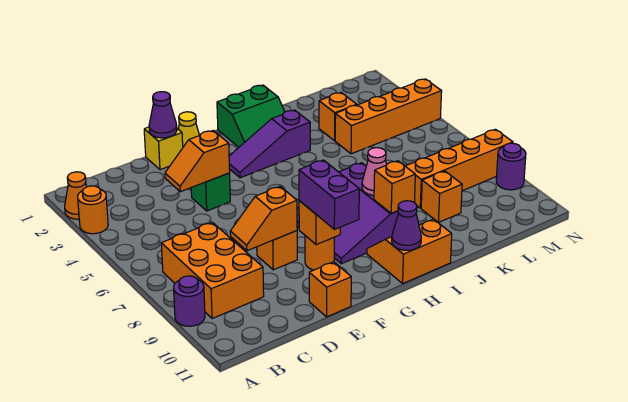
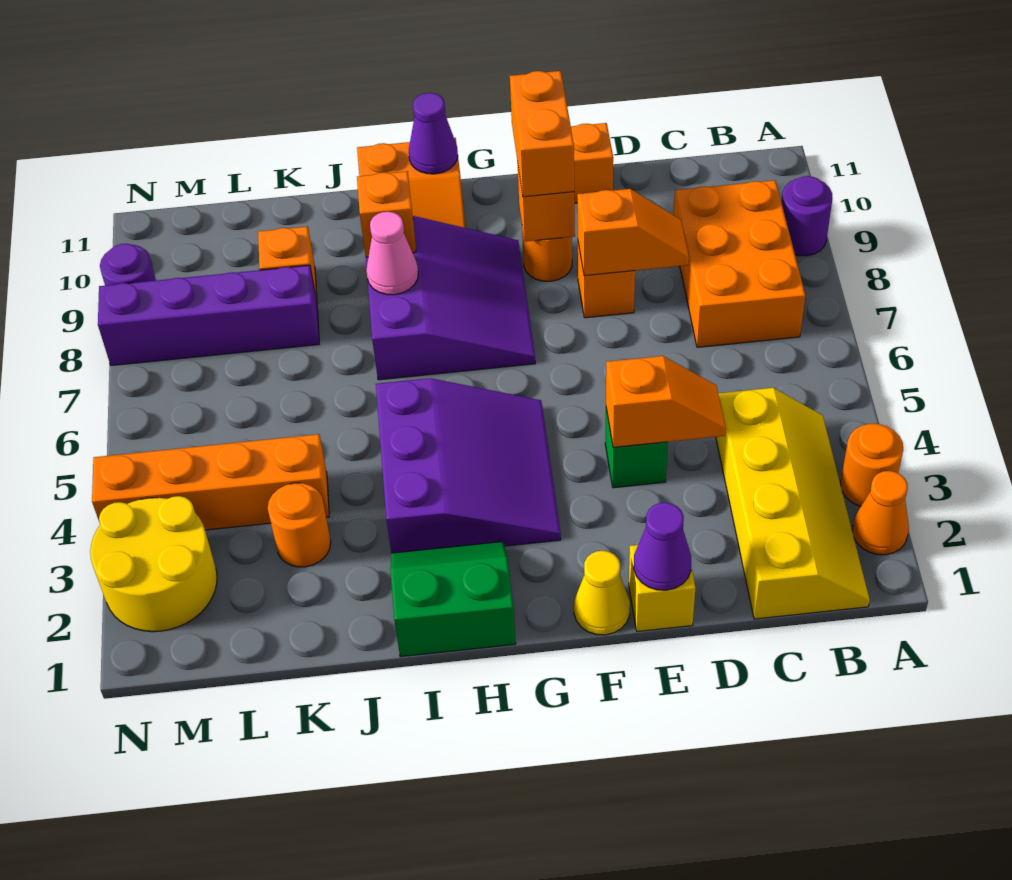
none -> yellow 2x4 slope [716,388,870,619]
purple 1x2 brick [299,160,359,229] -> orange 1x2 brick [510,71,574,197]
purple 1x3 slope [229,110,310,178] -> purple 3x3 slope [376,378,561,553]
orange 1x1 brick [319,93,357,141] -> orange 1x1 round brick [268,483,331,567]
orange 1x4 brick [406,129,513,208] -> purple 1x4 brick [98,265,319,366]
none -> yellow 2x2 round brick [90,496,217,632]

